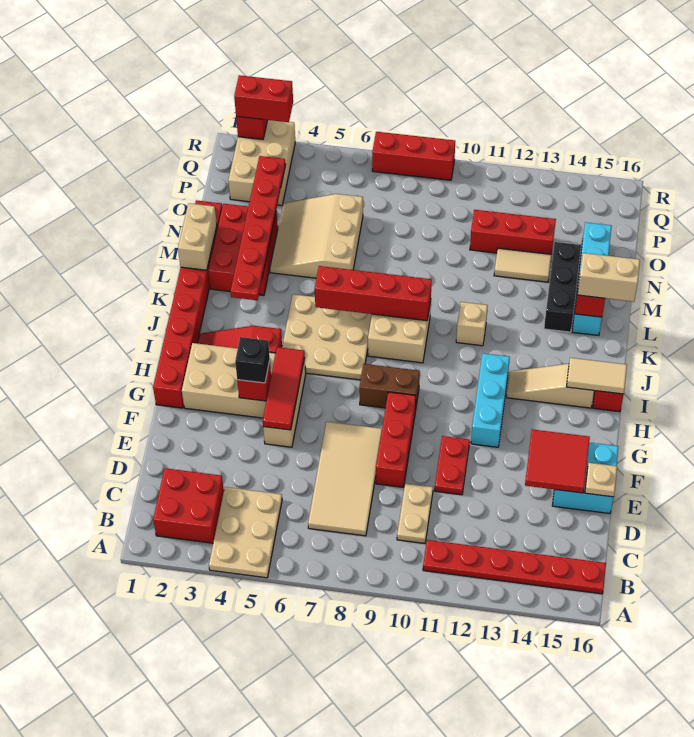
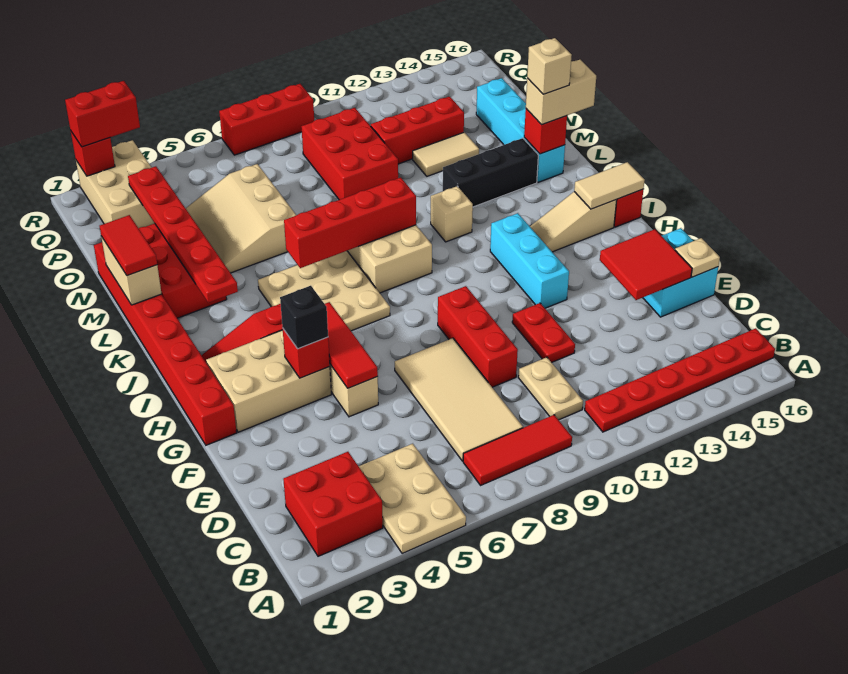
none -> red 1x3 tile [463,415,572,485]
brown 1x2 brick [359,364,420,411] -> none
none -> red 1x2 tile [100,215,157,276]
black 1x3 brick [544,242,581,332] -> black 1x3 brick turned to [443,138,538,207]
none -> tan 1x1 brick [527,38,572,94]
none -> red 2x3 brick [301,108,398,200]

